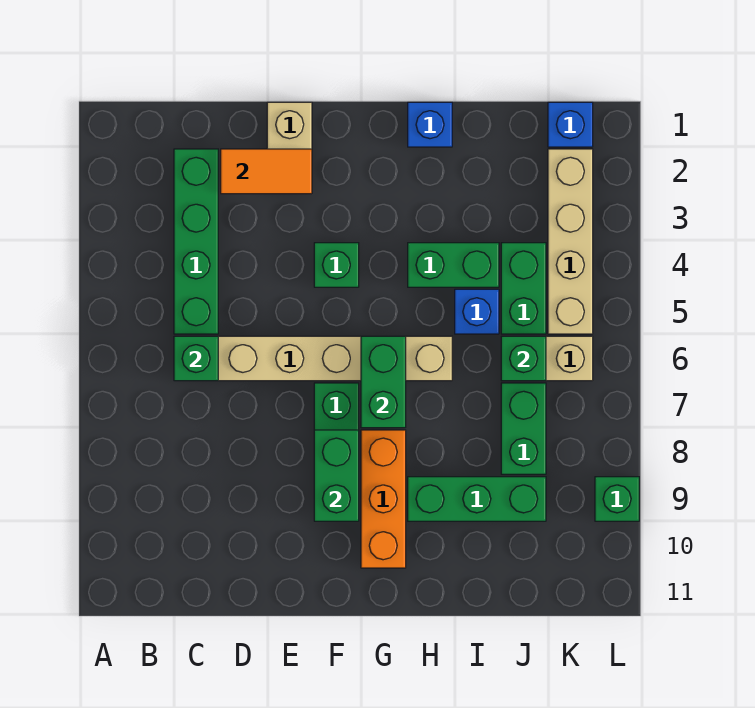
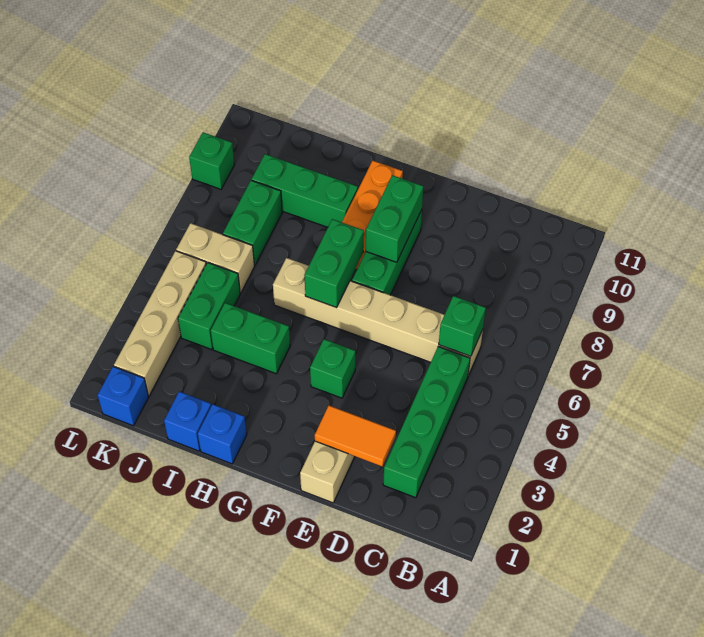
blue 1x1 brick [455,289,499,334] -> blue 1x1 brick moved to [164,392,211,451]
green 1x1 brick [501,336,546,381] -> none

